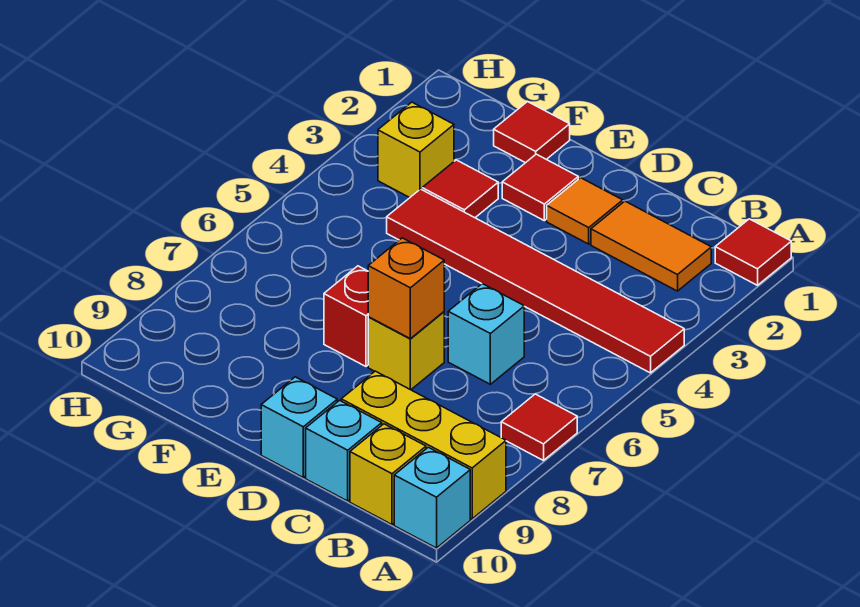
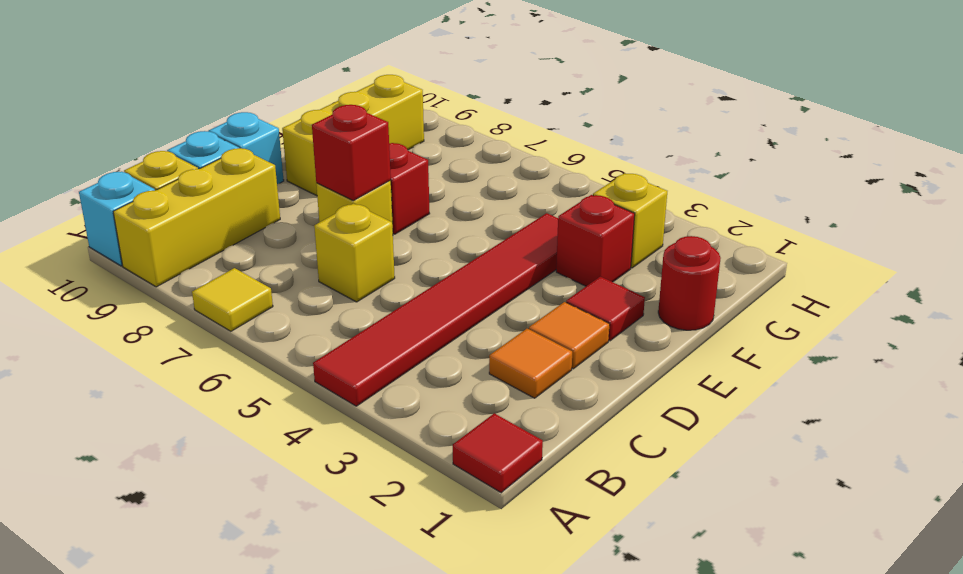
red 1x1 tile [501,394,577,461] -> yellow 1x1 tile [192,268,273,331]
orange 1x2 tile [591,201,711,291] -> orange 1x1 tile [489,329,572,398]
cyan 1x1 brick [448,284,524,384] -> yellow 1x1 brick [314,203,395,302]
orange 1x1 brick [368,238,444,339] -> red 1x1 brick [312,105,391,201]
none -> yellow 1x3 brick [282,75,424,196]
red 1x1 tile [494,102,570,163] -> red 1x1 round brick [658,236,720,330]
red 1x1 tile [422,160,498,218] -> red 1x1 brick [556,195,635,286]

